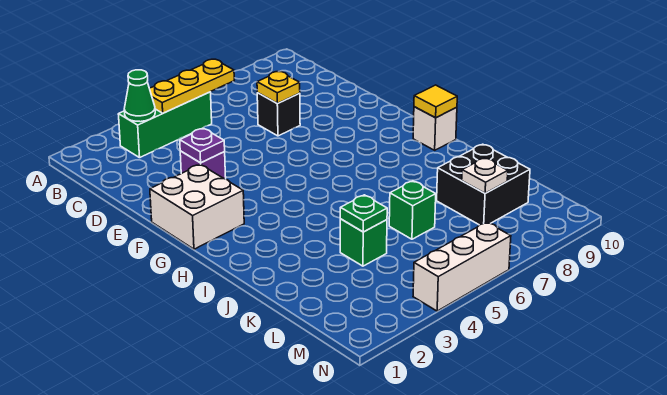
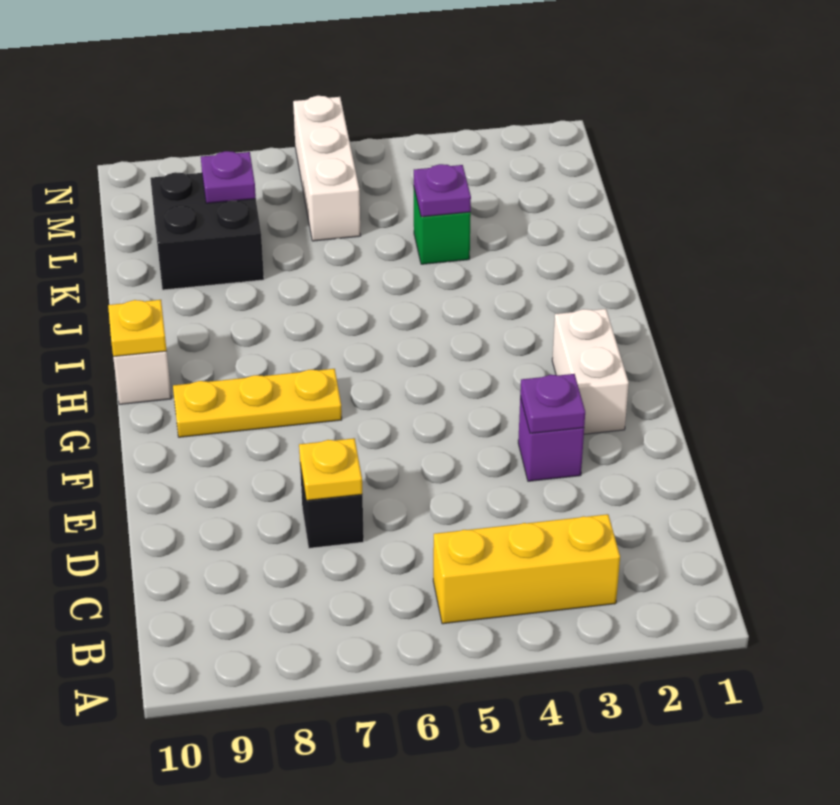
green 1x3 brick [118,92,212,158] -> yellow 1x3 brick [433,514,620,624]
green 1x1 cone [124,70,155,122] -> none
yellow 1x3 plate [150,59,234,113] -> yellow 1x3 plate moved to [173,369,342,437]
white 2x2 brick [150,164,244,249] -> white 1x2 brick [552,309,629,434]
yellow 1x1 tile [414,85,457,118] -> yellow 1x1 plate [108,300,167,357]
green 1x1 plate [340,195,387,232] -> purple 1x1 plate [414,164,471,217]
green 1x1 brick [389,181,436,239] -> none
white 1x1 plate [462,158,508,193] -> purple 1x1 plate [201,151,256,203]
white 1x3 brick [413,222,511,311] -> white 1x3 brick turned to [293,96,361,241]

